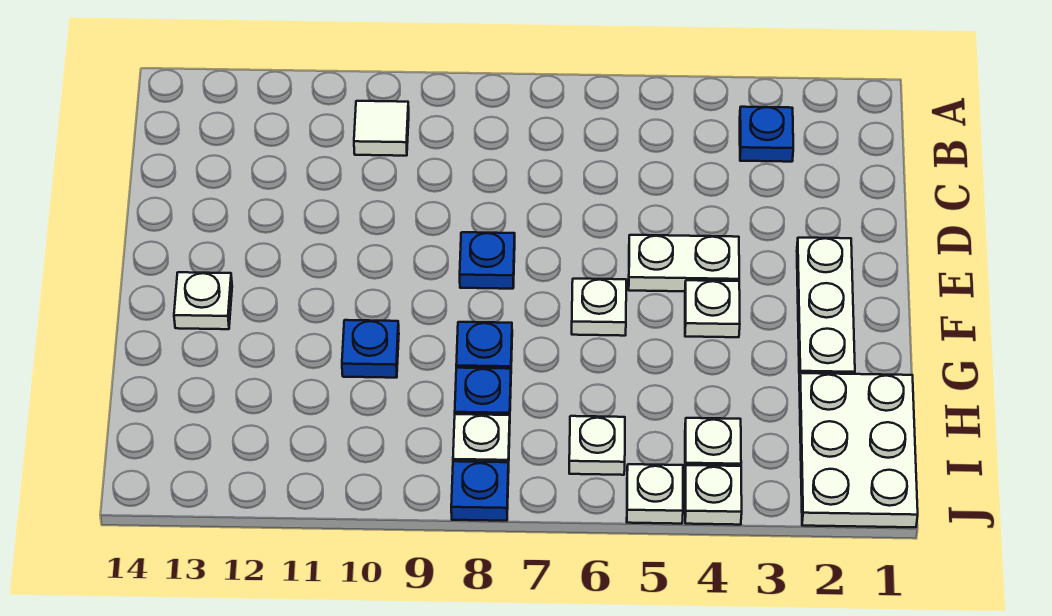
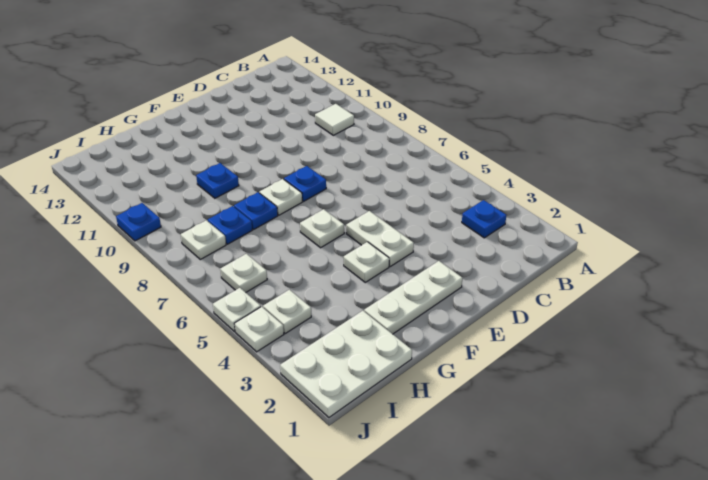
white 1x1 plate [174,272,232,329] -> white 1x1 plate moved to [259,179,302,215]
blue 1x1 plate [451,461,508,521] -> blue 1x1 plate moved to [116,203,161,241]

